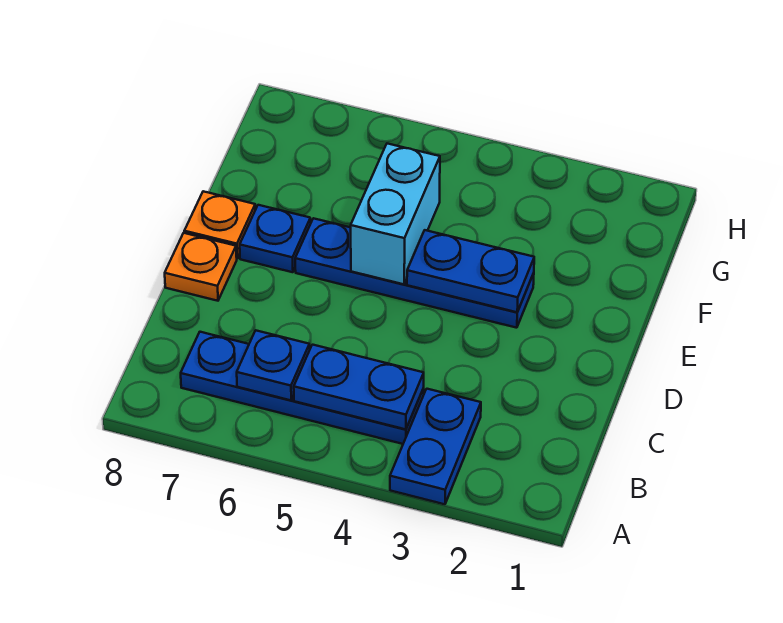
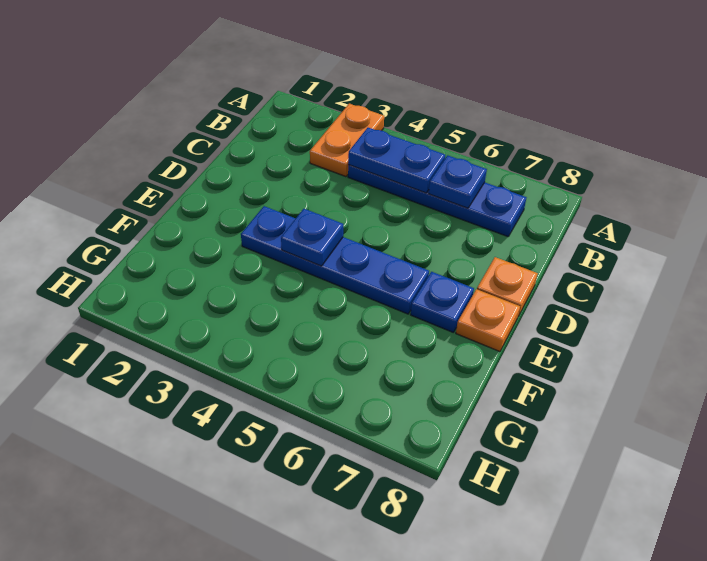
blue 1x2 plate [390,389,481,504] -> orange 1x2 plate [310,104,384,177]
blue 1x2 plate [407,230,534,312] -> blue 1x1 plate [281,209,343,266]
cyan 1x2 brick [351,144,440,284] -> none

